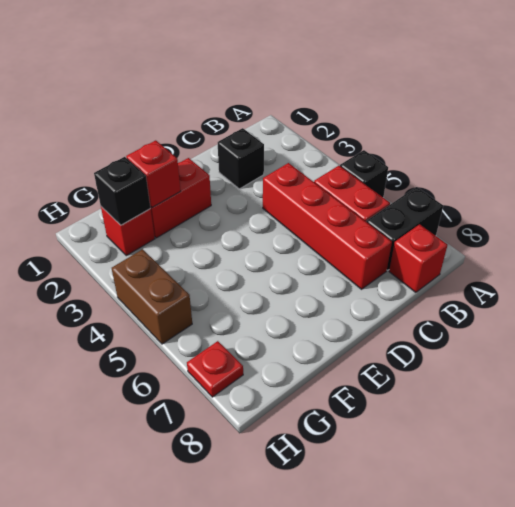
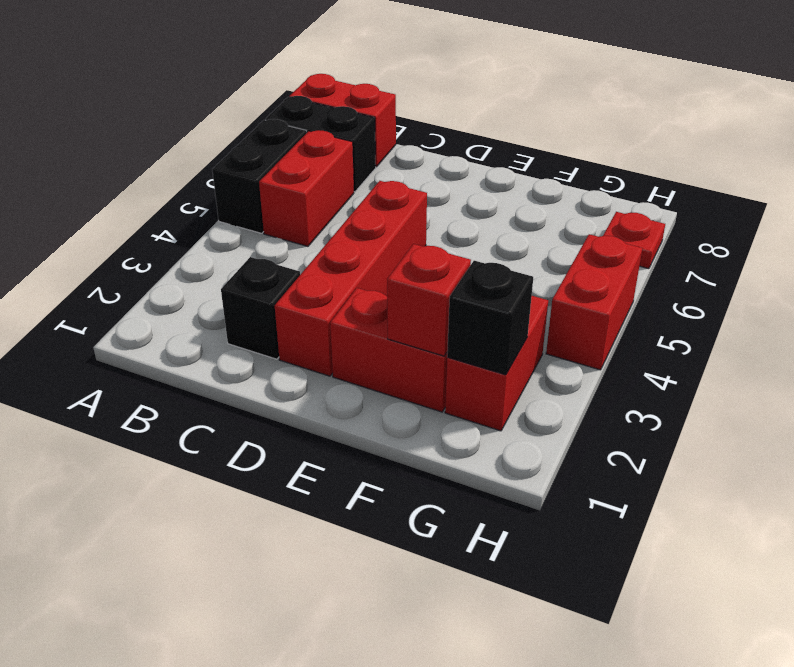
black 1x1 brick [340,150,388,197] -> black 1x2 brick [212,119,307,233]
red 1x1 brick [389,224,447,292] -> red 1x2 brick [290,74,396,167]
red 1x4 brick [263,163,392,289] -> red 1x4 brick moved to [275,181,427,376]
red 1x1 brick [101,207,155,256] -> red 1x2 brick [445,296,548,431]
brown 1x2 brick [112,249,192,344] -> red 1x2 brick [546,234,642,370]

